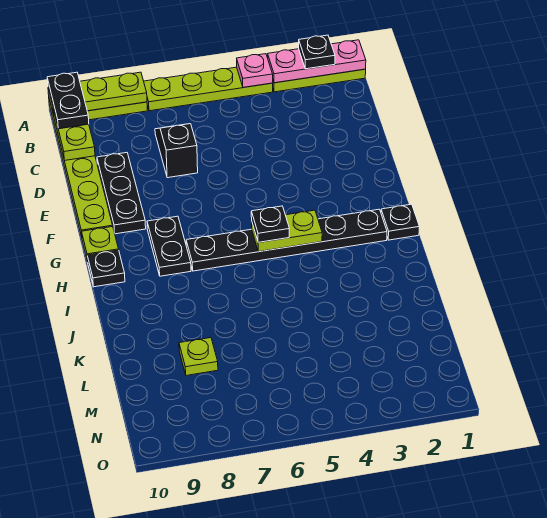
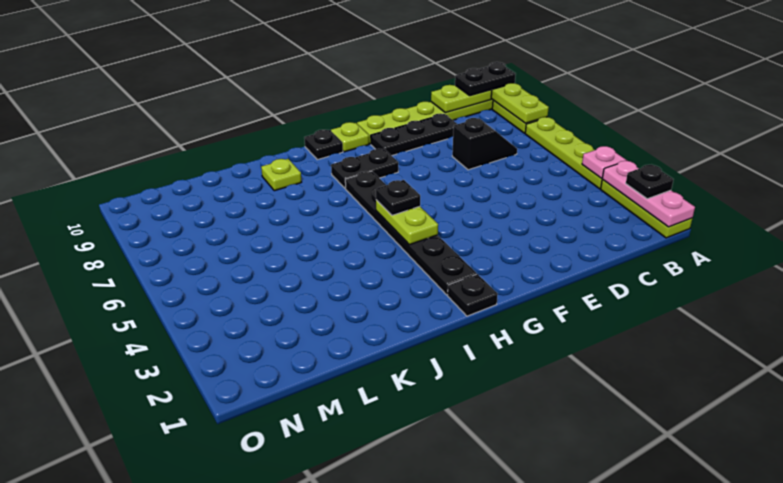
lime 1x1 plate [179,338,218,376] -> lime 1x1 plate moved to [261,159,301,191]

